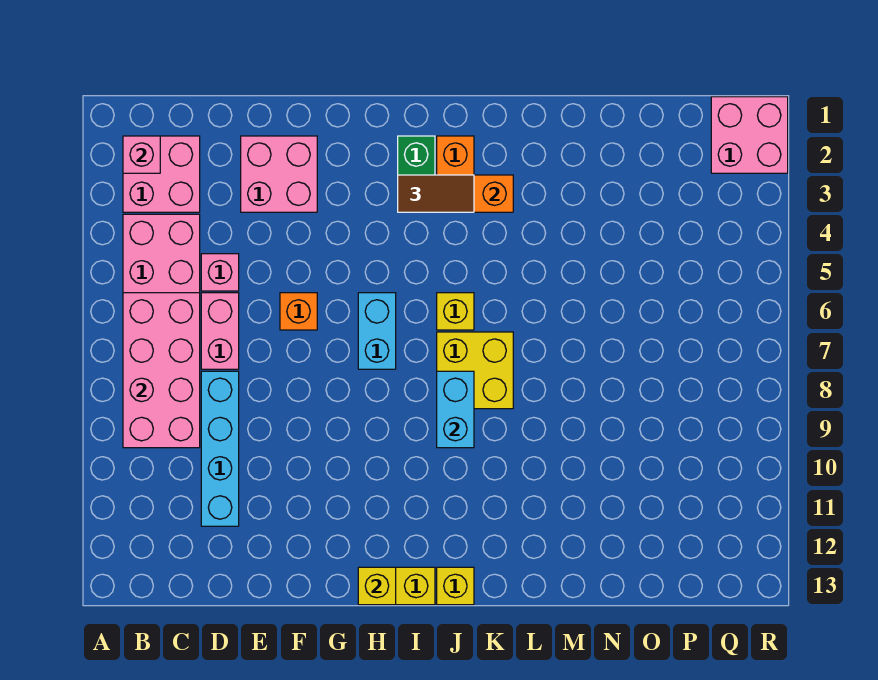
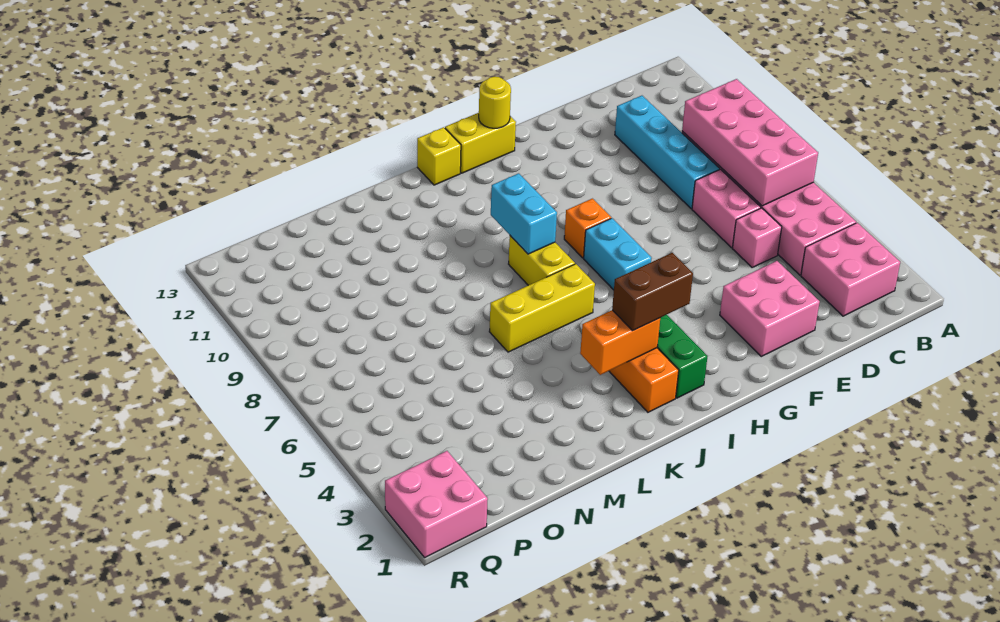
pink 1x1 brick [123,136,160,173] -> none
orange 1x1 brick [280,293,317,330] -> orange 1x1 brick moved to [564,199,611,258]
yellow 1x1 brick [358,567,396,605] -> yellow 1x1 round brick [479,77,511,128]
brown 1x2 tile [398,175,474,212] -> brown 1x2 brick [612,253,693,331]
yellow 1x1 brick [437,293,474,330] -> yellow 1x3 brick [489,264,595,352]
yellow 2x2 brick [437,332,513,409] -> yellow 1x2 brick [509,236,575,285]

